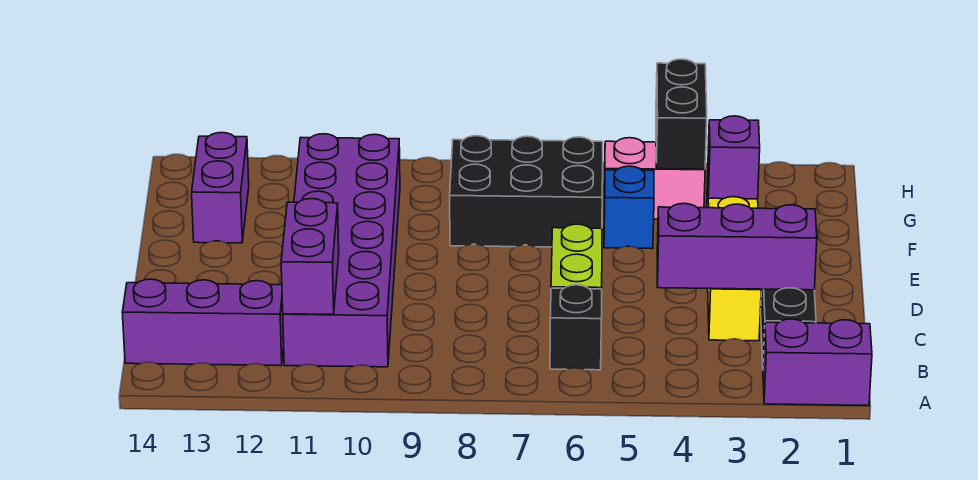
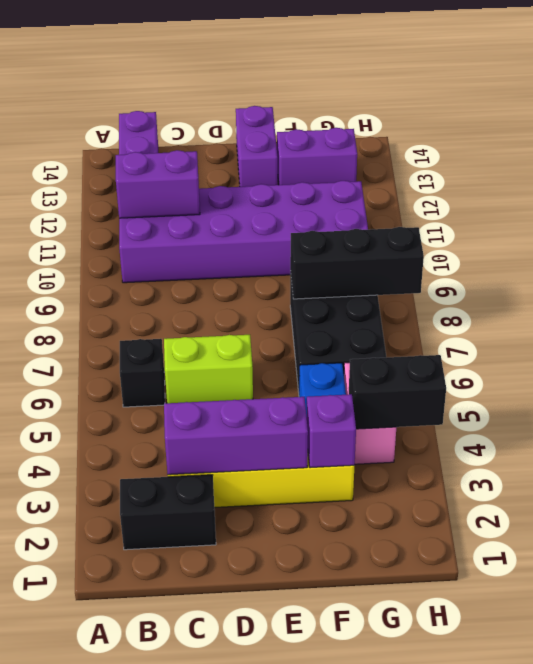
purple 1x2 brick [763,319,872,406] -> purple 1x2 brick moved to [236,106,278,187]
purple 1x3 brick [657,203,817,290] -> purple 1x3 brick turned to [164,397,308,475]
none -> black 1x3 brick [290,227,424,299]

